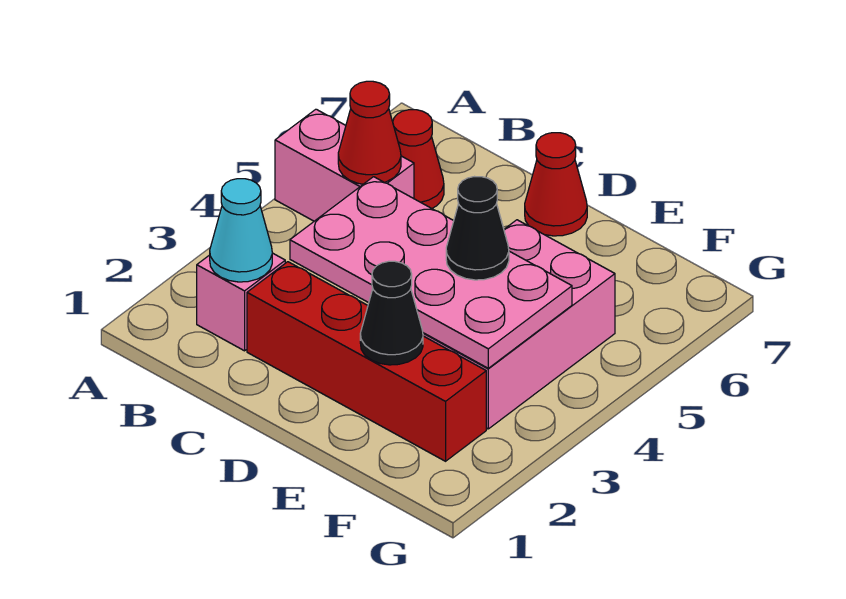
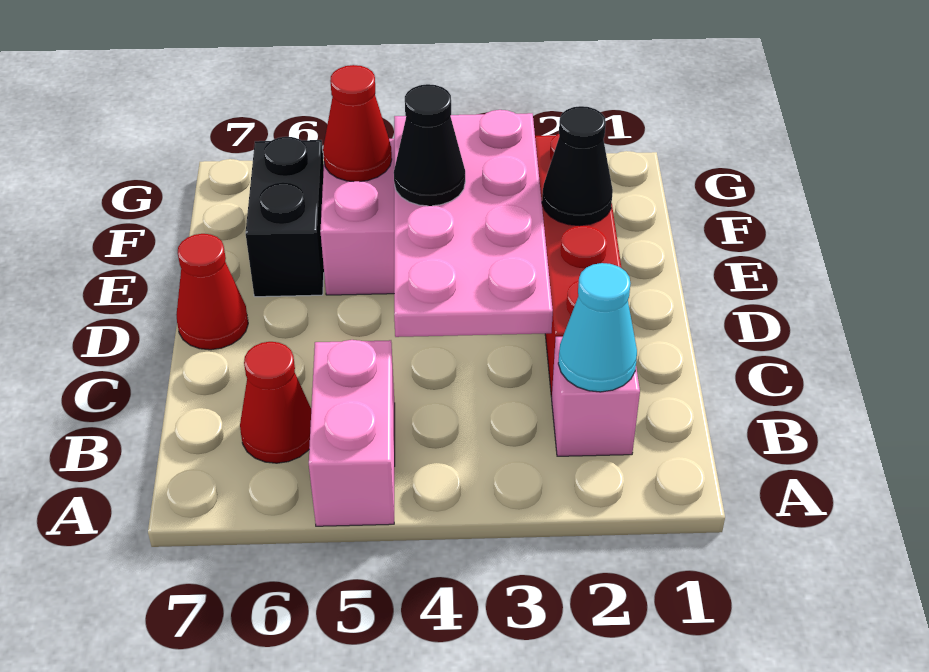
red 1x1 cone [338,81,401,184] -> red 1x1 cone moved to [323,65,392,182]
none -> black 1x2 brick [246,137,324,297]

